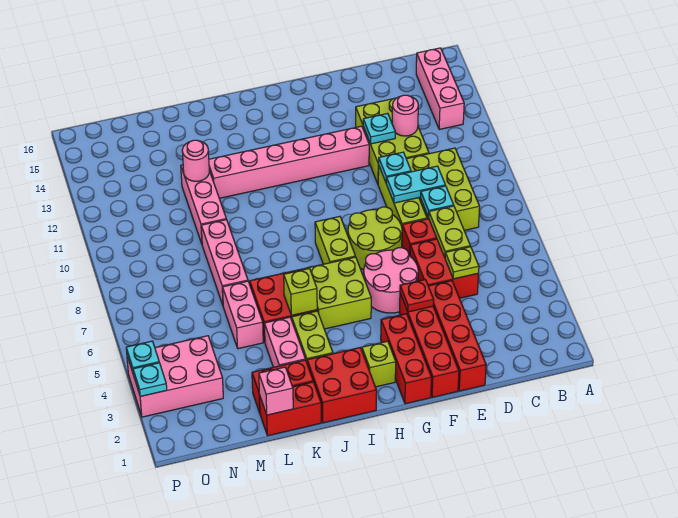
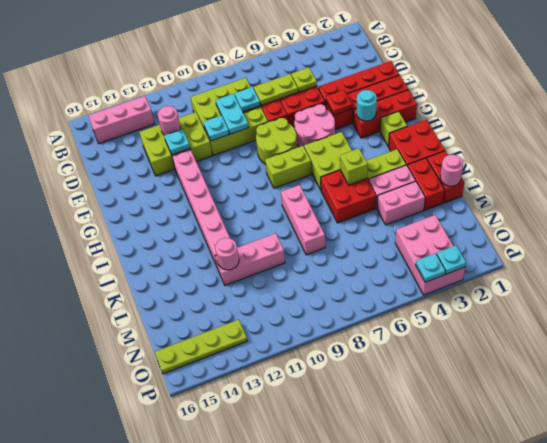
none -> cyan 1x1 round brick [357,90,377,121]
pink 1x1 brick [259,367,293,415] -> pink 1x1 round brick [440,155,463,186]
pink 1x2 brick [223,281,263,349] -> pink 1x2 brick moved to [377,181,425,225]
pink 1x3 brick [201,220,248,305] -> pink 1x3 brick turned to [281,185,325,255]
none -> lime 1x4 plate [155,320,247,374]

